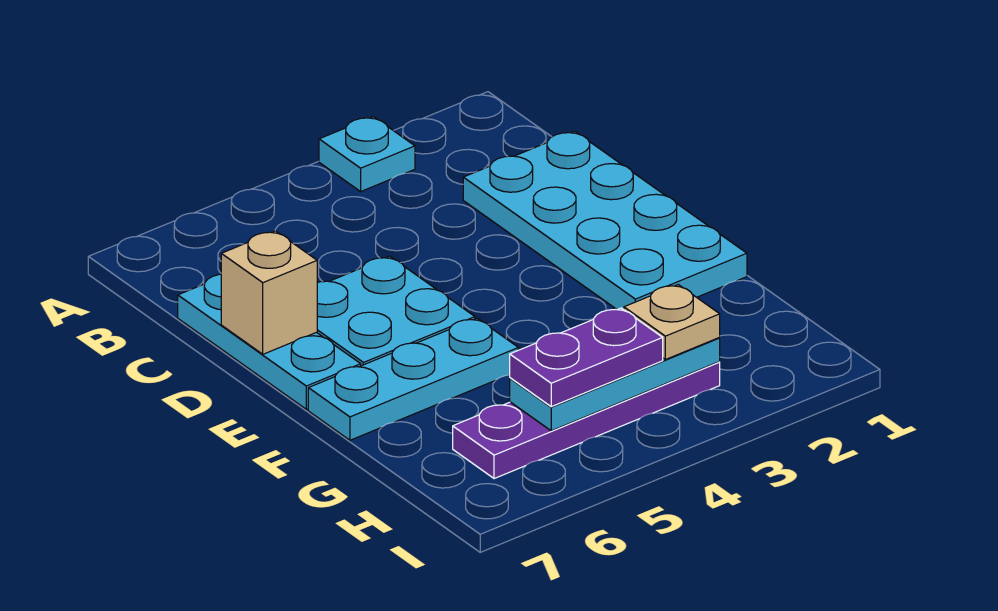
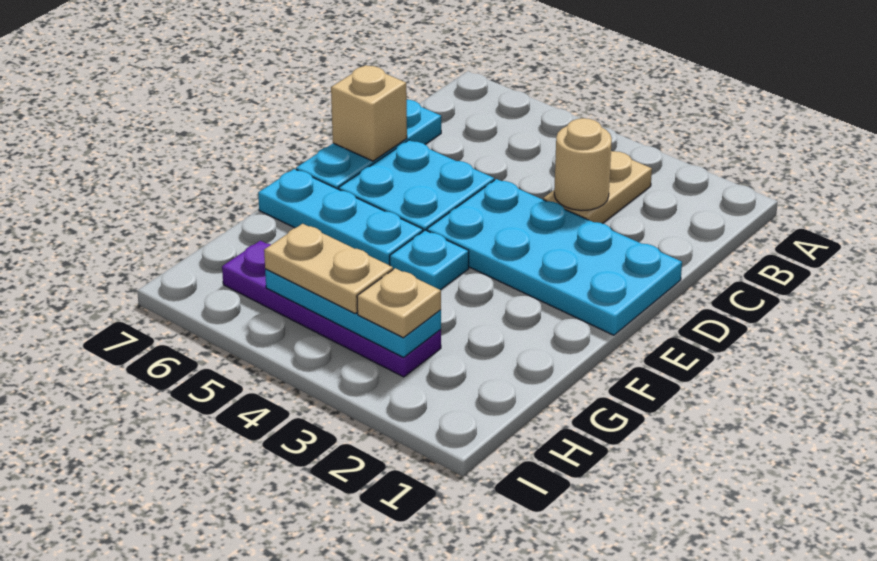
cyan 1x1 plate [319,117,415,191] -> cyan 1x1 plate moved to [390,230,469,290]
none -> tan 1x2 plate [543,151,652,224]
cyan 2x4 plate [463,131,747,310] -> cyan 2x4 plate turned to [427,179,682,335]
none -> tan 1x1 round brick [554,118,612,211]
purple 1x2 plate [510,308,663,407] -> tan 1x2 plate [264,224,393,314]

